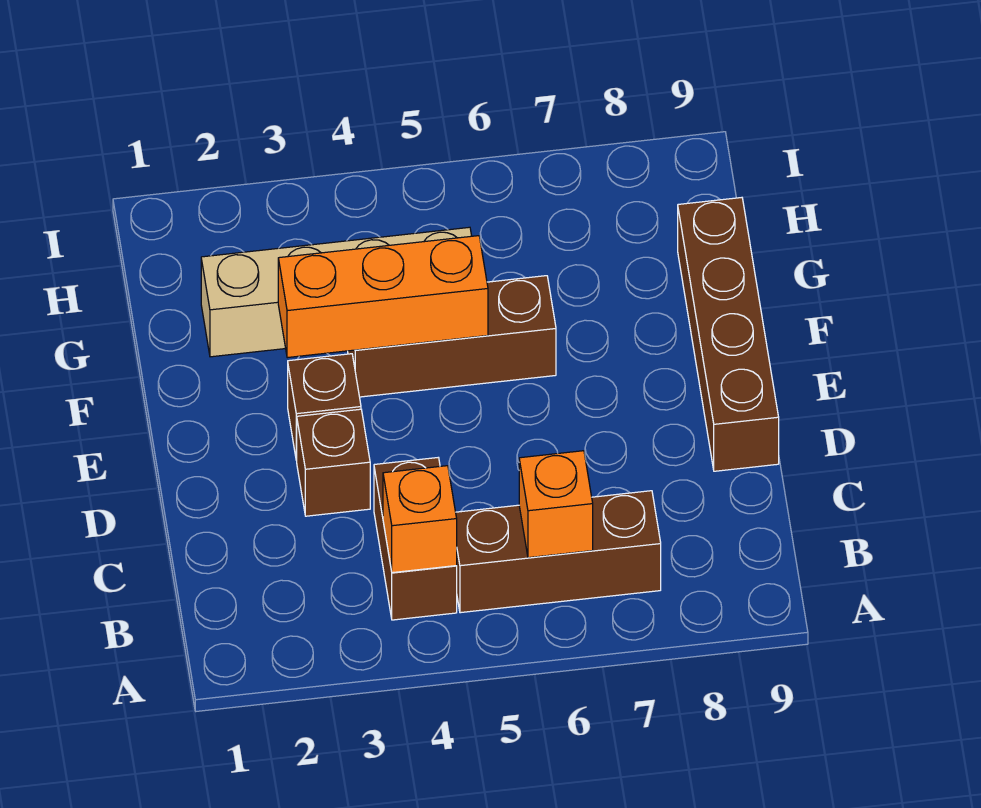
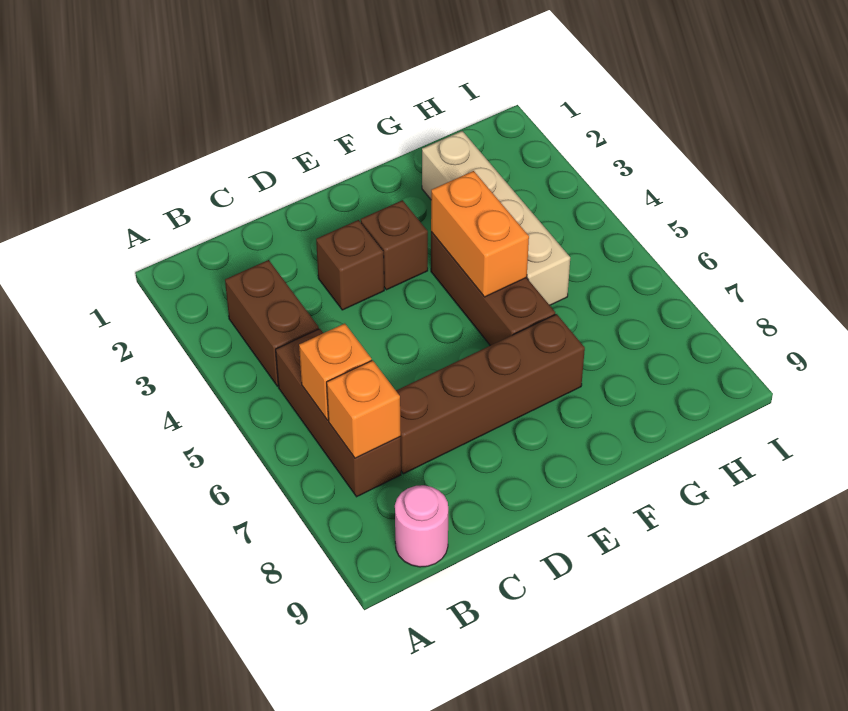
brown 1x2 brick [374,458,457,620] -> brown 1x2 brick turned to [225,260,319,386]
orange 1x1 brick [383,466,457,573] -> orange 1x1 brick moved to [327,360,401,458]
none -> pink 1x1 round brick [395,485,448,567]
brown 1x4 brick [678,198,779,471] -> brown 1x4 brick moved to [396,314,585,474]
orange 1x3 brick [278,236,488,358] -> orange 1x2 brick [431,171,529,297]

